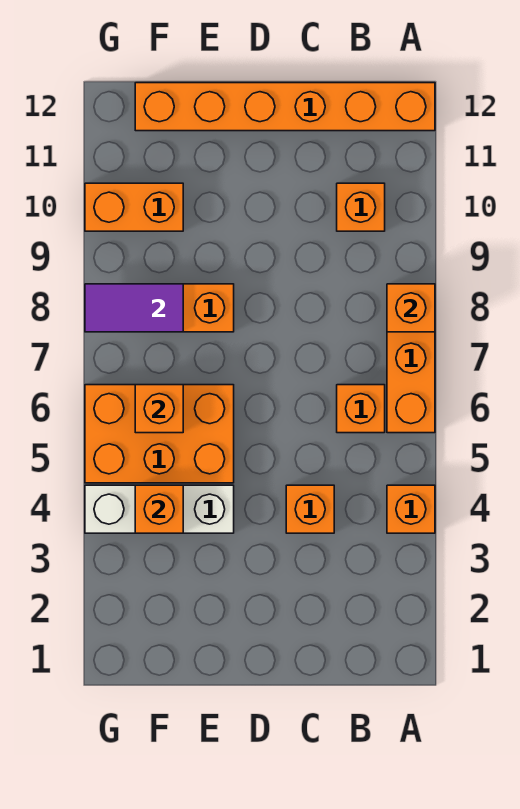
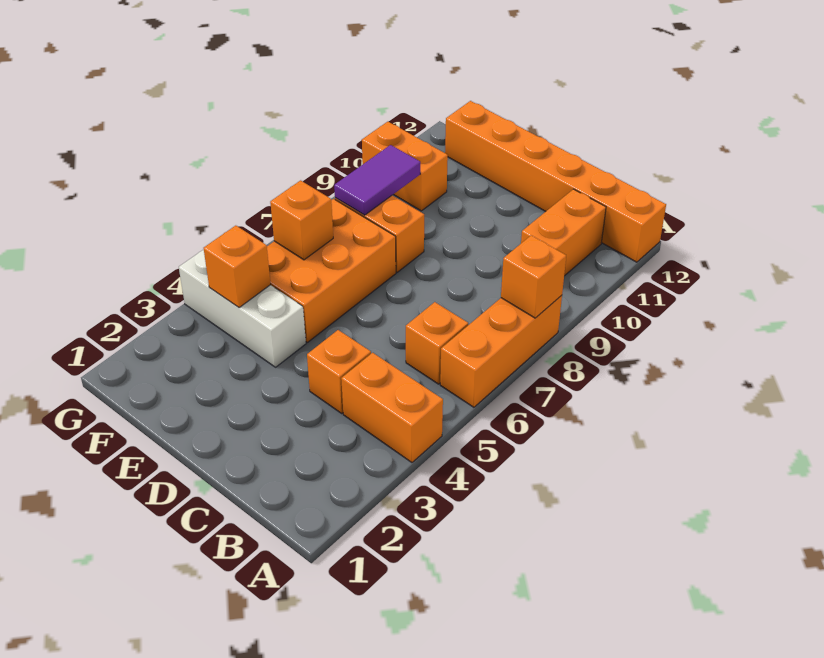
orange 1x1 brick [387,485,435,533] -> orange 1x2 brick [341,353,443,462]
orange 1x1 brick [337,183,385,231] -> orange 1x2 brick [521,189,606,276]
orange 2x3 brick [85,385,234,483] -> orange 2x3 brick turned to [267,199,396,342]
purple 1x2 tile [85,284,183,332] -> purple 1x2 tile turned to [334,145,420,215]

